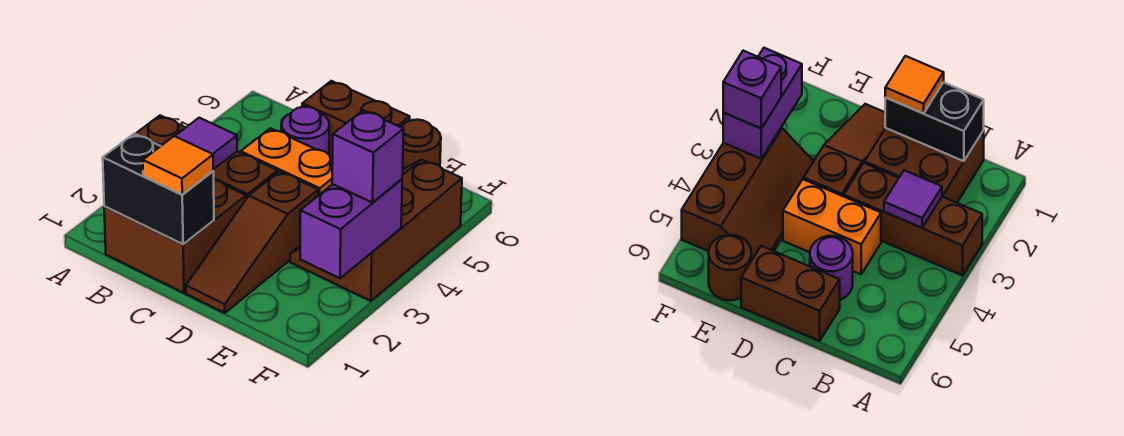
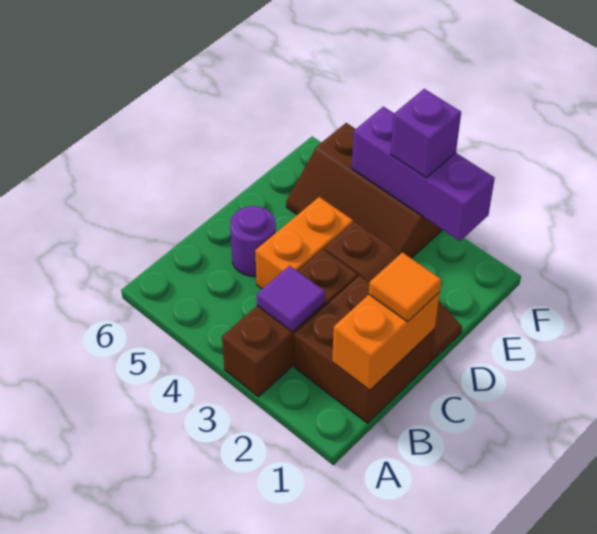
black 1x2 brick [103,134,214,244] -> orange 1x2 brick [332,292,440,390]
brown 1x2 brick [302,81,410,157] -> none
brown 1x1 round brick [401,120,441,169] -> none
purple 1x2 brick [300,179,402,278] -> purple 1x3 brick [352,107,495,241]

